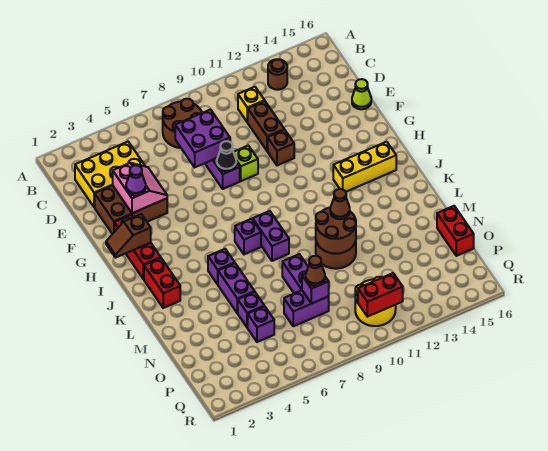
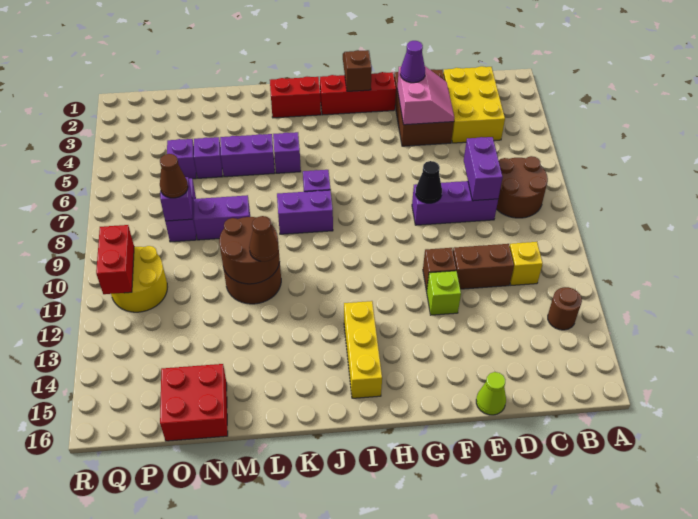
purple 2x2 brick [175,109,230,167] -> purple 1x2 brick [464,137,503,201]
pink 2x2 slope [113,163,167,213] -> pink 2x2 slope turned to [397,66,454,125]
lime 1x1 brick [234,146,258,181] -> lime 1x1 brick moved to [427,271,461,315]
red 1x2 brick [437,206,474,256] -> red 2x2 brick [160,364,228,441]

